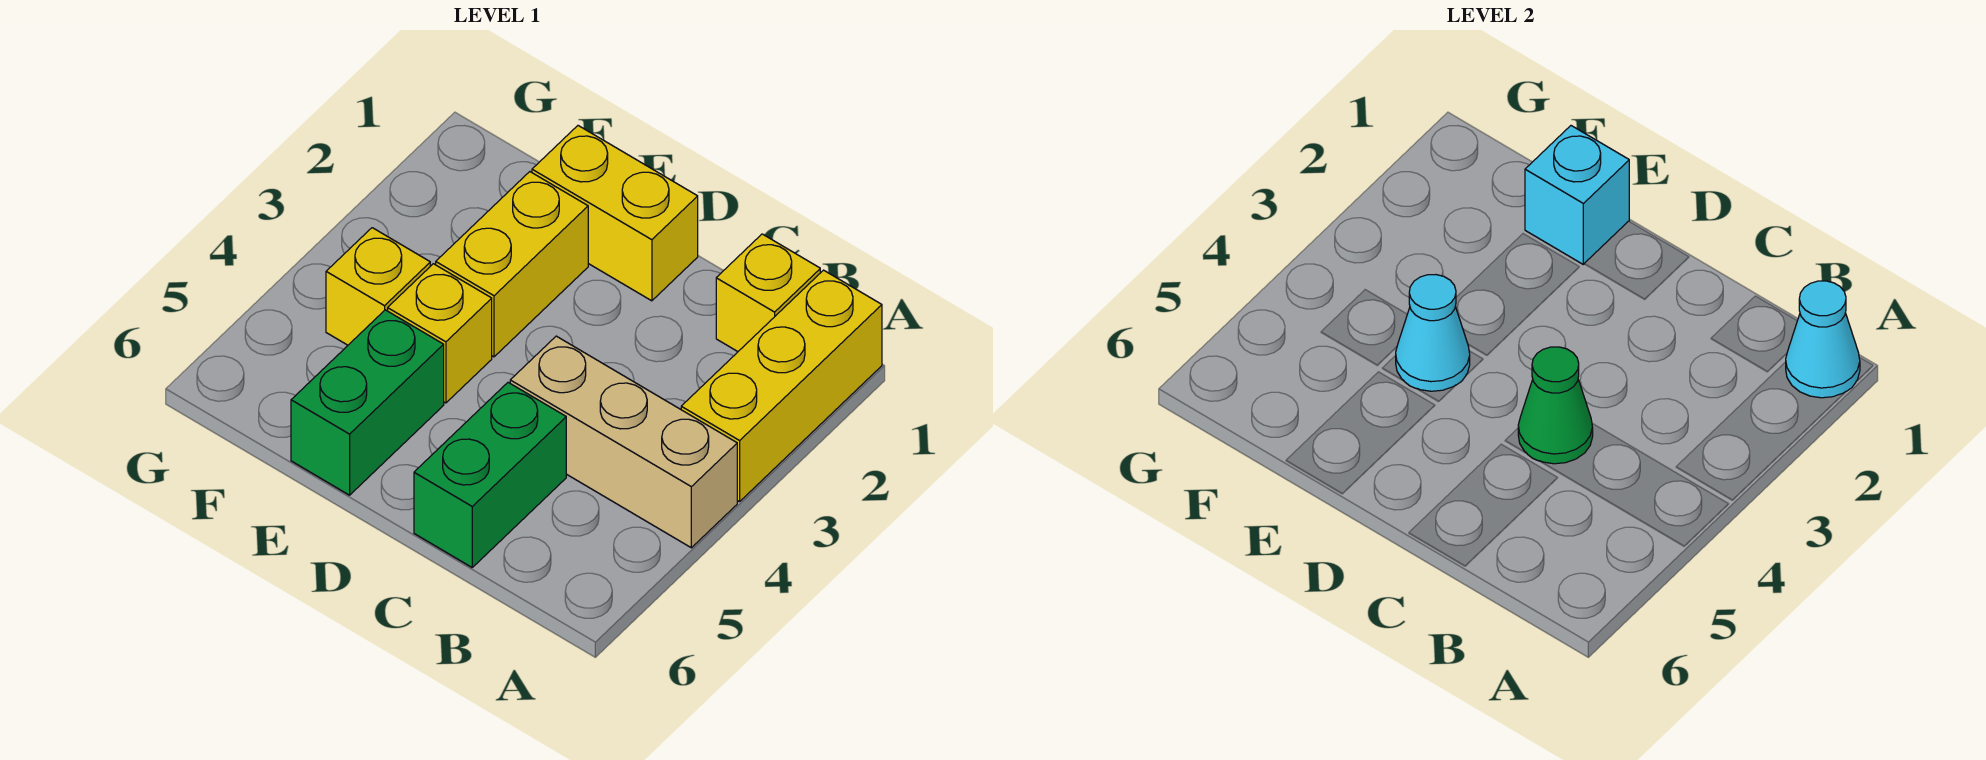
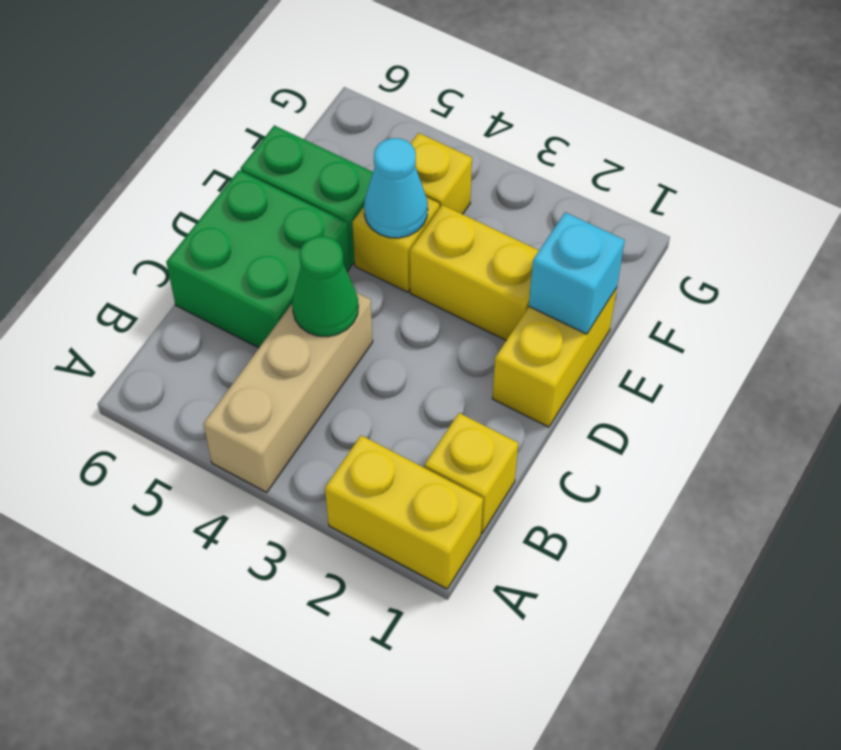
yellow 1x3 brick [681,270,882,502] -> yellow 1x2 brick [325,435,483,589]
cyan 1x1 cone [1786,281,1860,398] -> none
green 1x2 brick [414,382,566,567] -> green 2x2 brick [166,170,351,348]

